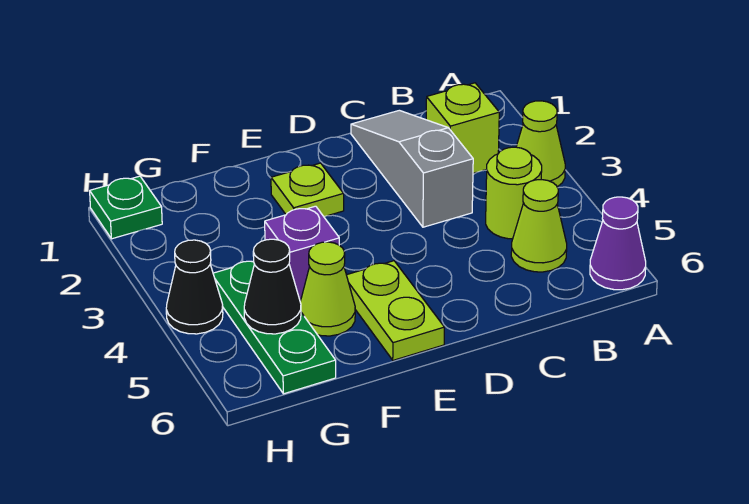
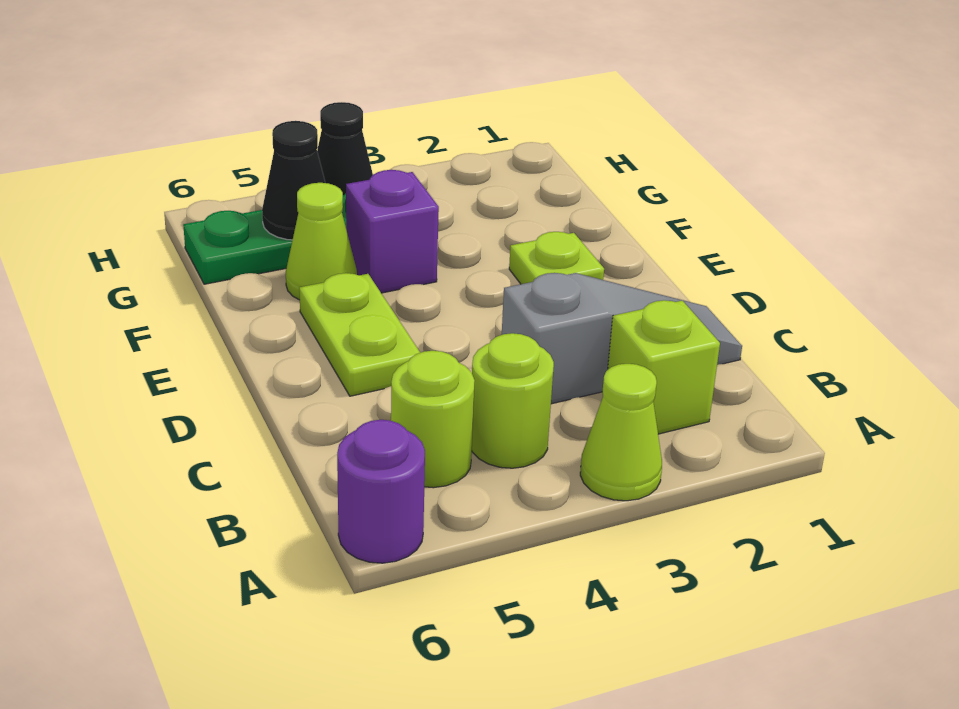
purple 1x1 cone [590,197,646,290] -> purple 1x1 round brick [337,420,425,563]
lime 1x1 cone [511,180,567,272] -> lime 1x1 round brick [391,351,475,488]
lime 1x2 plate [347,261,444,360] -> lime 1x2 plate turned to [299,273,420,396]
green 1x1 plate [90,176,162,239] -> none

